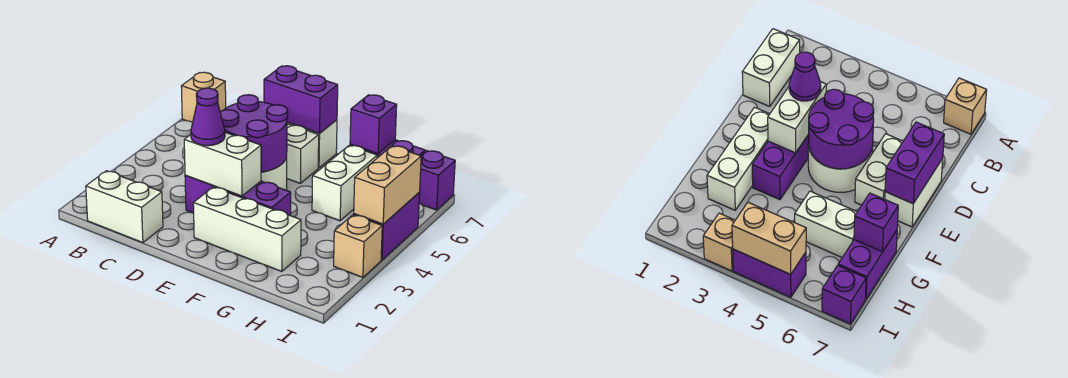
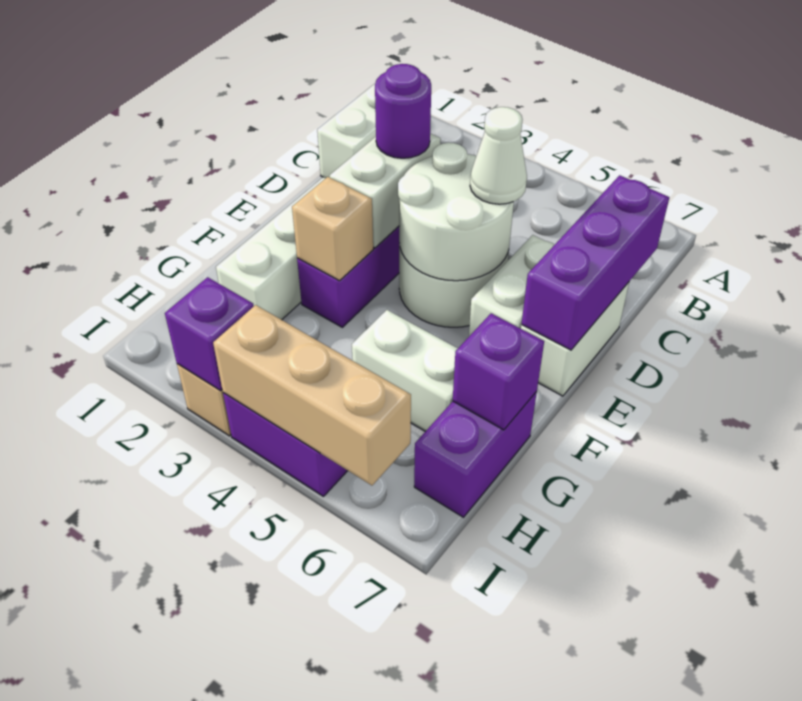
tan 1x1 brick [181,72,226,123] -> tan 1x1 brick moved to [292,177,373,281]
purple 1x1 cone [191,88,225,146] -> purple 1x1 round brick [375,64,431,158]
purple 2x2 round brick [220,95,288,172] -> white 2x2 round brick [398,143,514,281]
none -> white 1x1 cone [470,107,527,204]
purple 1x2 brick [264,66,338,133] -> purple 1x3 brick [522,175,669,350]
tan 1x2 brick [354,146,421,224] -> tan 1x3 brick [213,305,411,485]
purple 1x1 brick [419,151,455,210] -> purple 1x1 brick moved to [165,277,254,391]

